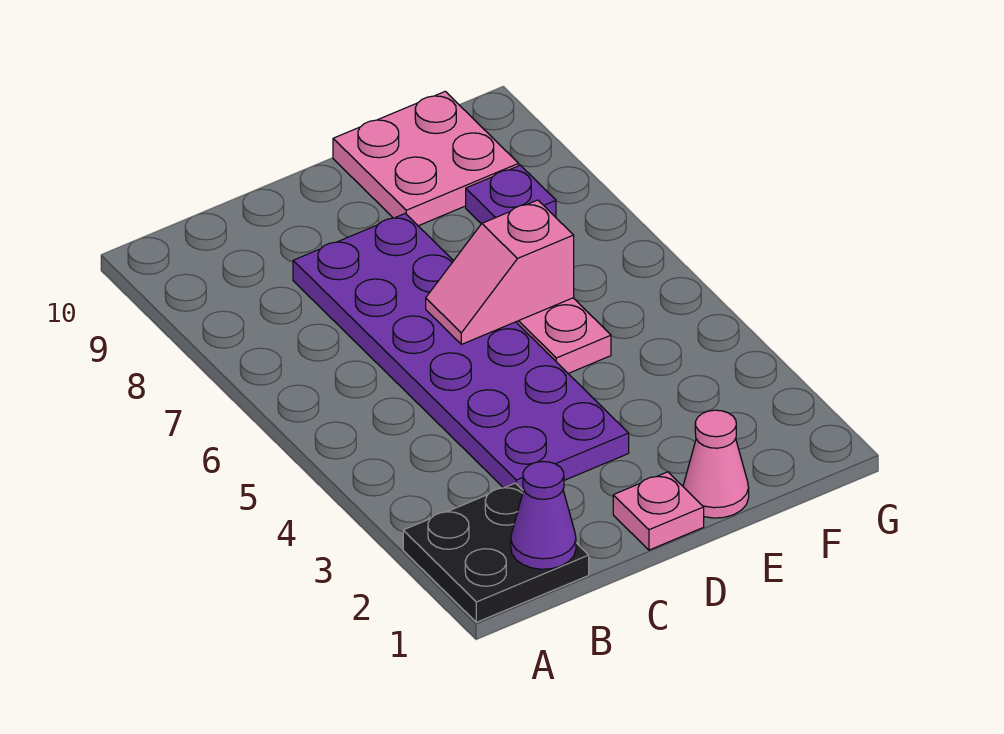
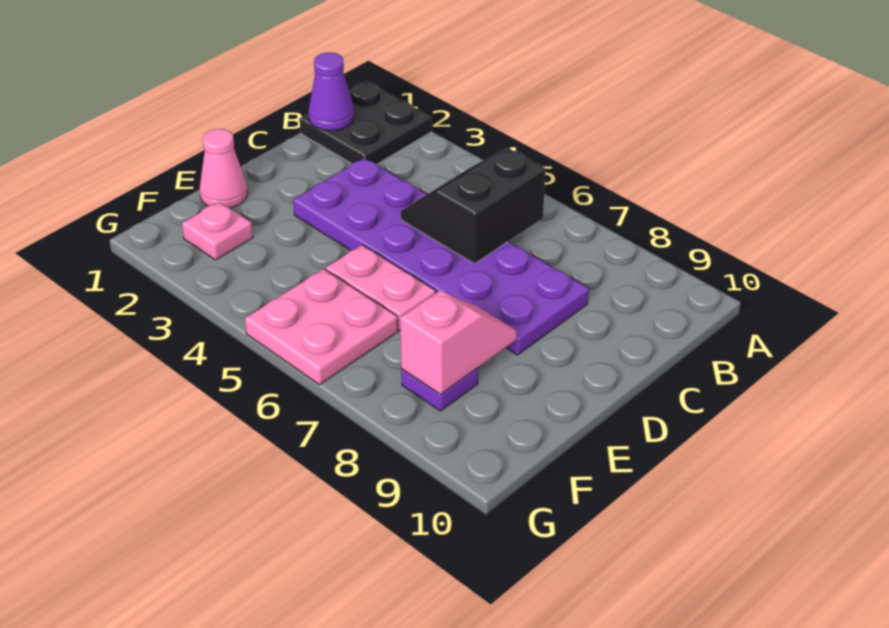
none -> black 2x2 slope [401,148,545,264]
pink 1x1 plate [613,472,704,550] -> pink 1x1 plate moved to [182,202,253,260]
pink 1x2 slope [426,200,574,344] -> pink 1x2 slope moved to [400,291,517,394]
pink 2x2 plate [333,91,519,226] -> pink 2x2 plate moved to [245,269,398,385]

